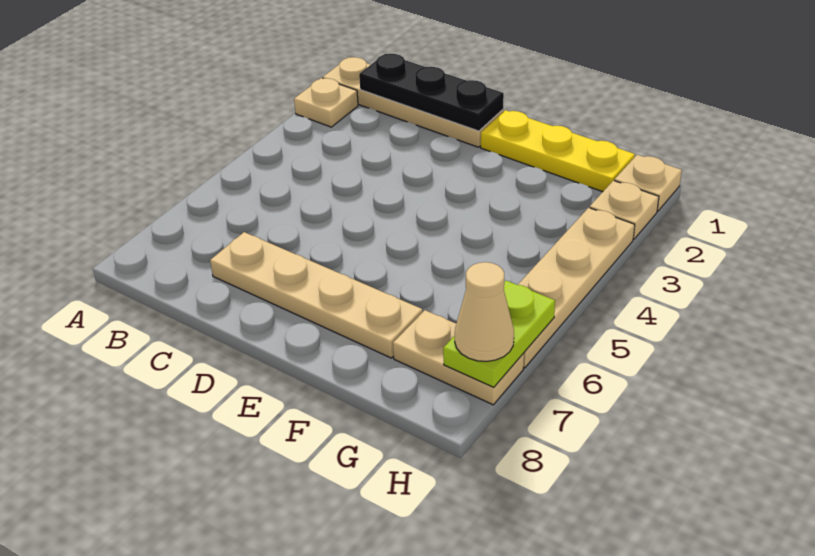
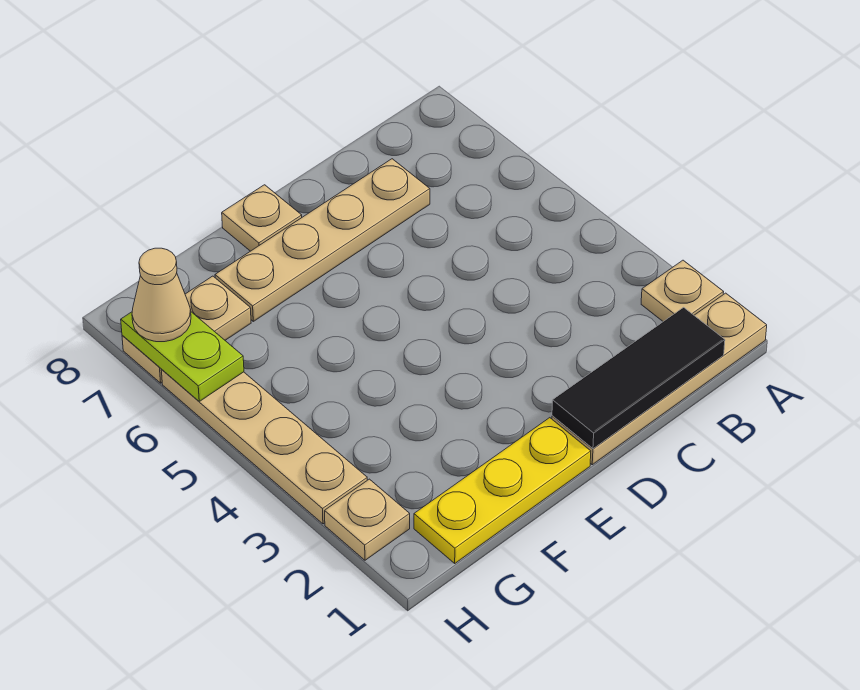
black 1x3 plate [359,54,504,131] -> black 1x3 tile [552,307,725,449]
tan 1x1 plate [614,155,682,211] -> tan 1x1 plate moved to [222,185,302,251]

